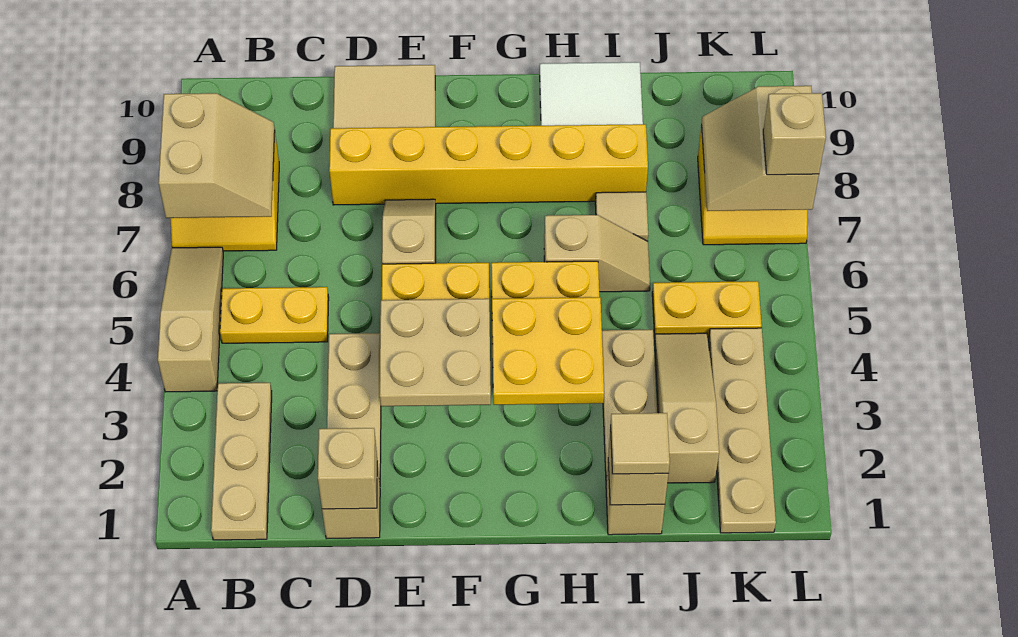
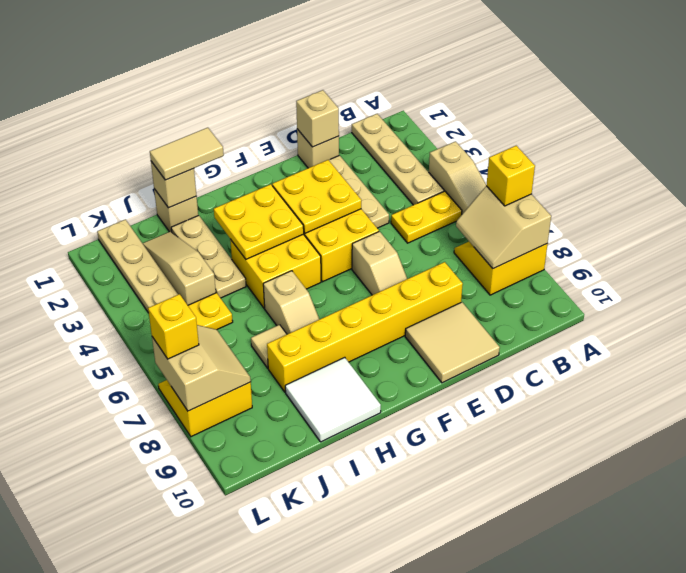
none -> yellow 1x1 brick [486,146,535,206]
tan 1x3 plate [211,383,272,540] -> tan 1x4 plate [352,114,444,205]
tan 2x2 plate [380,299,491,406] -> yellow 2x2 plate [272,160,361,233]
tan 1x2 slope [544,215,650,292] -> tan 1x2 slope turned to [263,271,319,334]
tan 1x1 tile [611,413,670,474] -> tan 1x2 tile [150,128,224,180]
tan 1x3 slope [655,333,719,483] -> tan 1x3 slope turned to [142,232,216,305]
tan 1x1 brick [763,93,826,175] -> yellow 1x1 brick [148,294,199,359]

